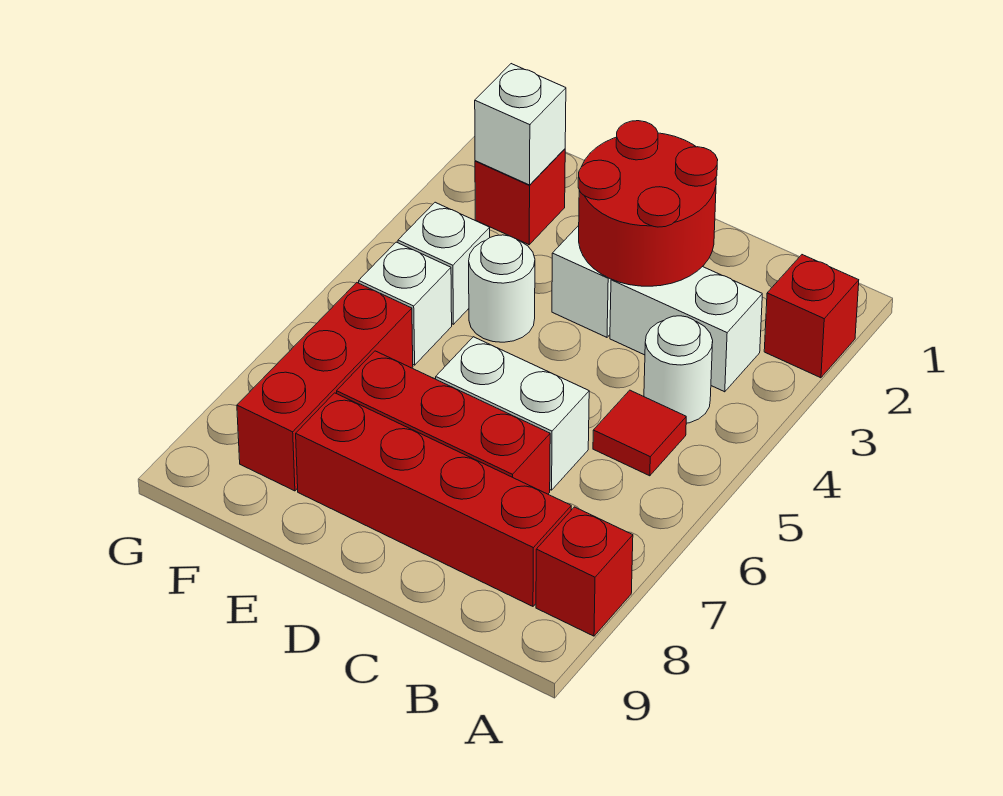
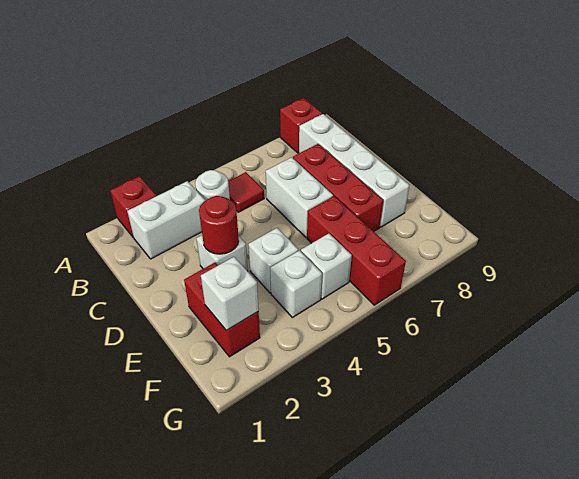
white 1x2 brick [610,267,762,392] -> white 1x2 brick turned to [127,181,205,259]
red 1x4 brick [296,393,571,606] -> white 1x4 brick [299,114,409,227]
red 2x2 round brick [578,121,718,286] -> red 1x1 round brick [199,196,239,254]
white 1x1 round brick [469,235,535,342] -> white 1x1 brick [248,228,298,293]
red 1x1 brick [475,149,565,245] -> red 1x2 brick [184,262,260,357]
red 1x3 brick [237,283,413,491] -> red 1x3 brick turned to [307,196,406,305]

